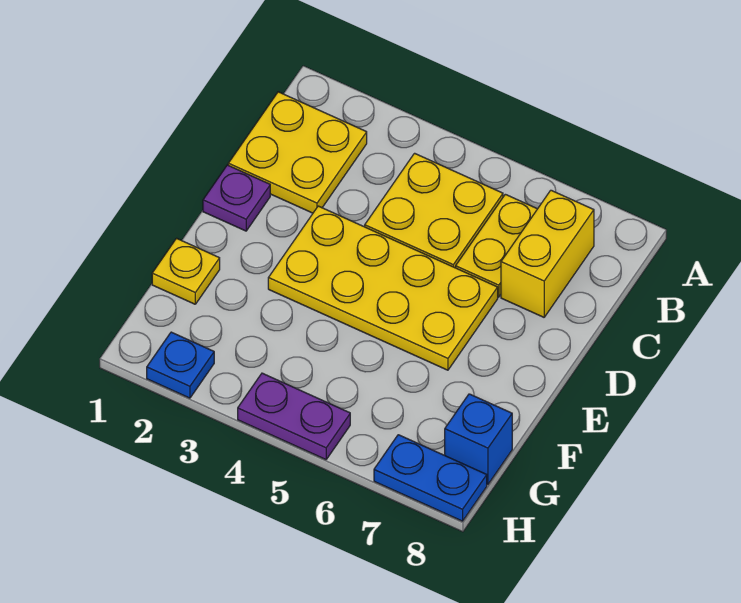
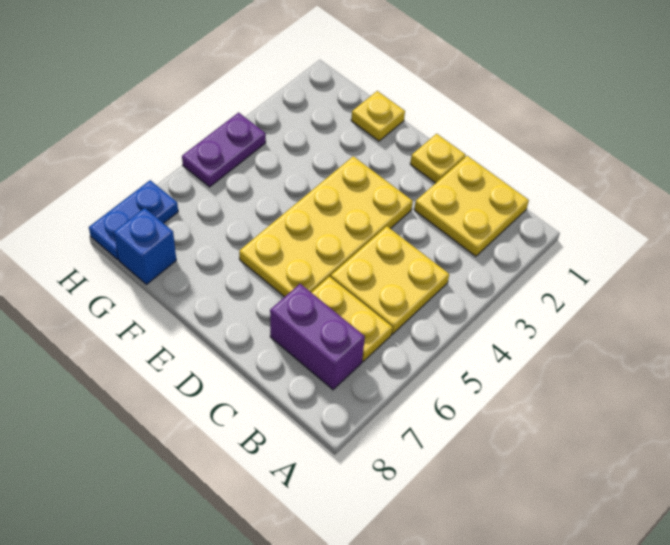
yellow 1x2 brick [501,190,594,317] -> purple 1x2 brick [270,284,365,390]
purple 1x1 plate [203,165,270,231] -> yellow 1x1 plate [410,134,466,183]
blue 1x1 plate [147,332,214,398] -> none

